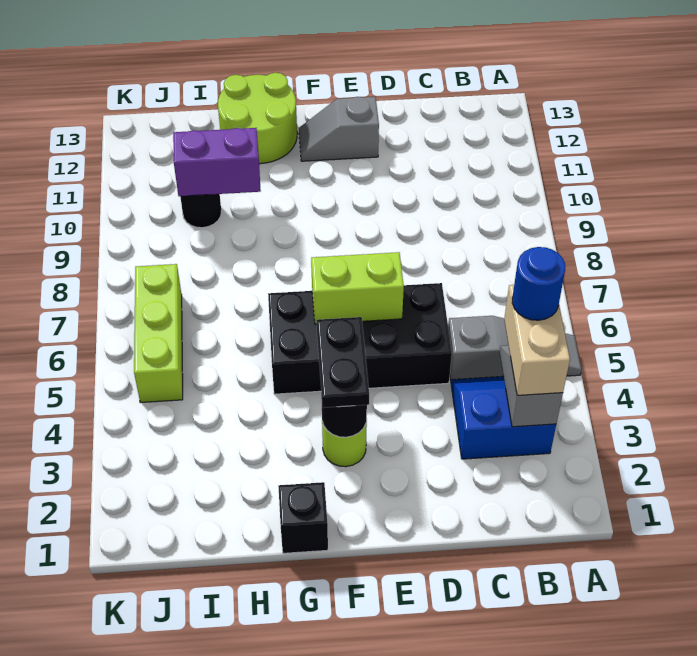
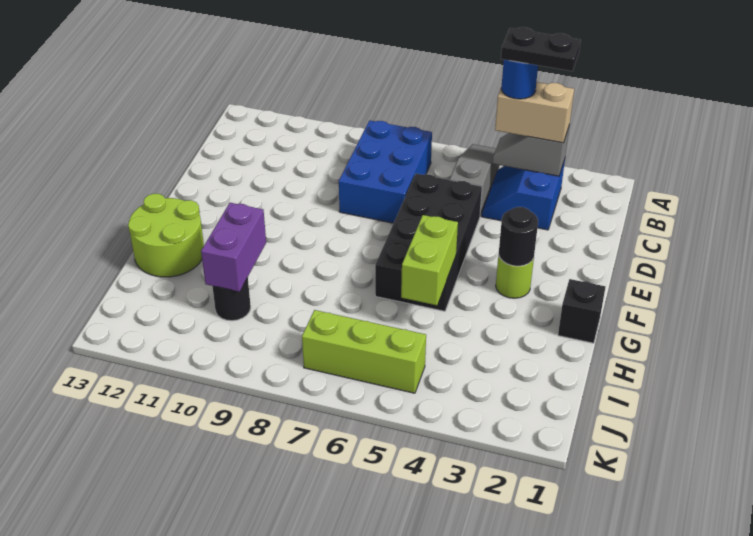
none -> blue 2x3 brick [339,120,432,223]
lime 1x2 brick [311,252,404,324] -> lime 1x2 brick moved to [401,215,458,305]
grey 1x2 slope [299,97,379,161] -> none
black 1x2 plate [317,317,369,408] -> black 1x2 plate moved to [501,27,581,71]

